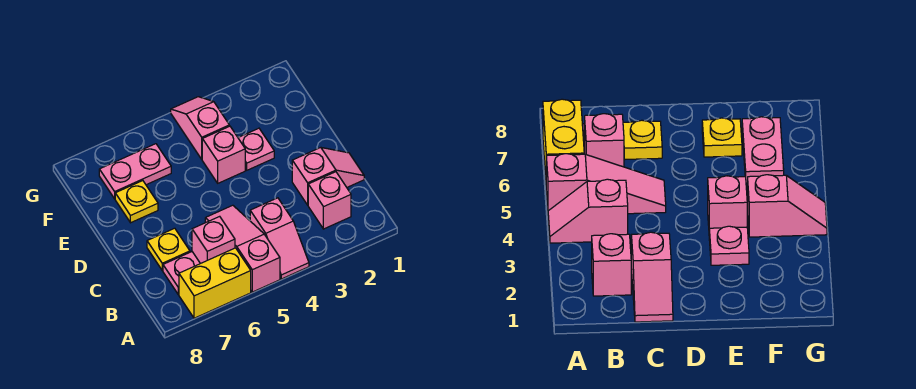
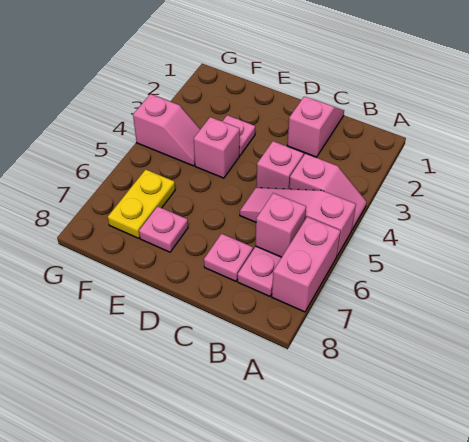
yellow 1x2 brick [179,248,251,318] -> pink 1x2 brick [272,217,340,312]
pink 1x1 brick [308,172,351,229] -> pink 1x1 brick moved to [256,141,304,189]
yellow 1x1 plate [147,228,190,270] -> pink 1x1 plate [204,234,253,281]
yellow 1x1 plate [115,181,158,223] -> pink 1x1 plate [139,206,188,252]
pink 1x2 slope [171,97,229,159] -> pink 1x2 slope turned to [133,94,200,166]
pink 1x2 plate [99,144,171,199] -> yellow 1x2 plate [108,170,175,238]

